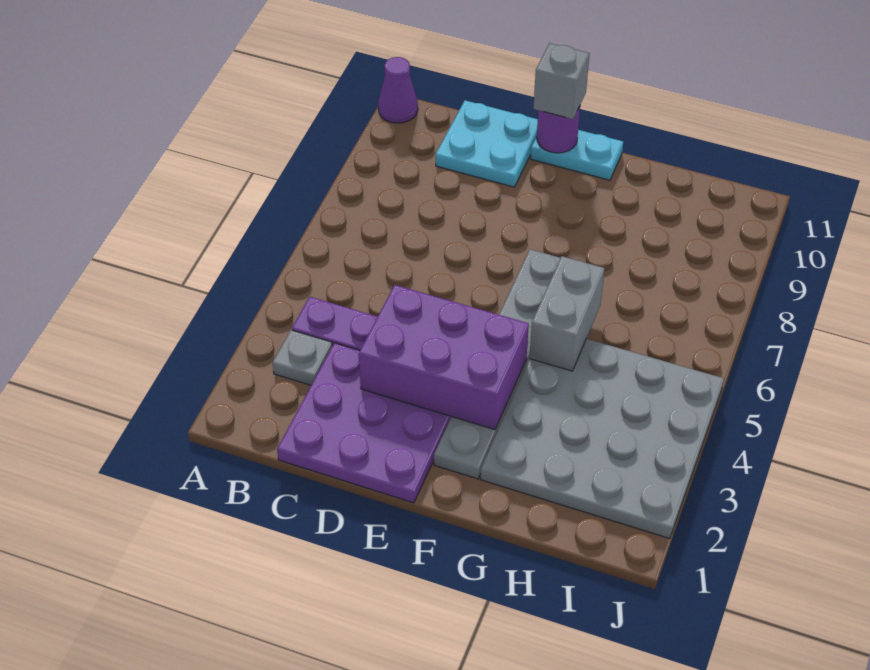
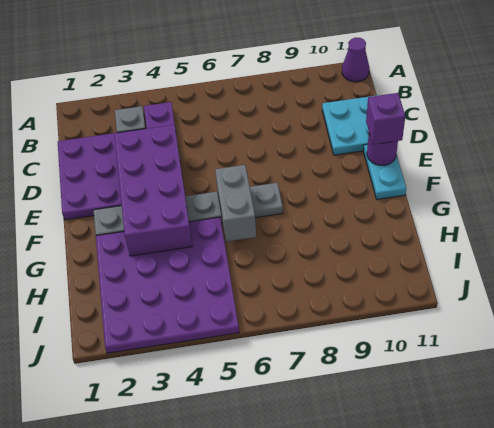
purple 2x3 brick [359,285,529,430] -> purple 2x4 brick [114,125,192,256]
grey 1x1 brick [533,43,590,119] -> purple 1x1 brick [366,93,405,145]
grey 4x4 plate [480,339,724,539] -> purple 4x4 plate [96,217,239,353]
grey 1x2 brick [529,256,605,371] -> grey 1x2 brick turned to [215,165,256,242]

